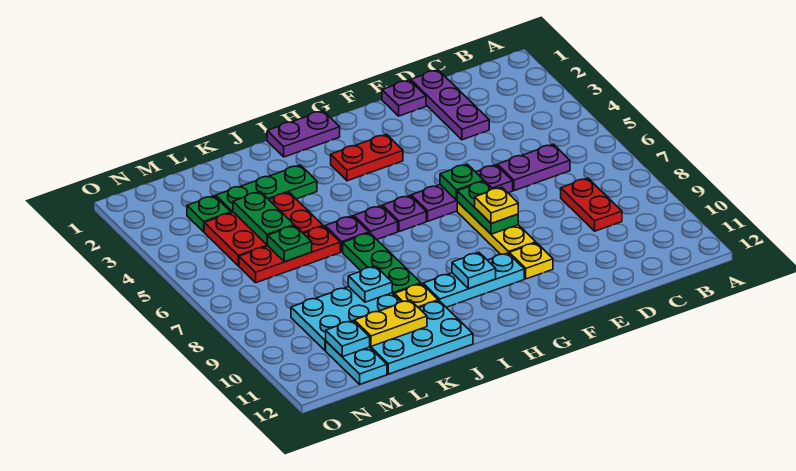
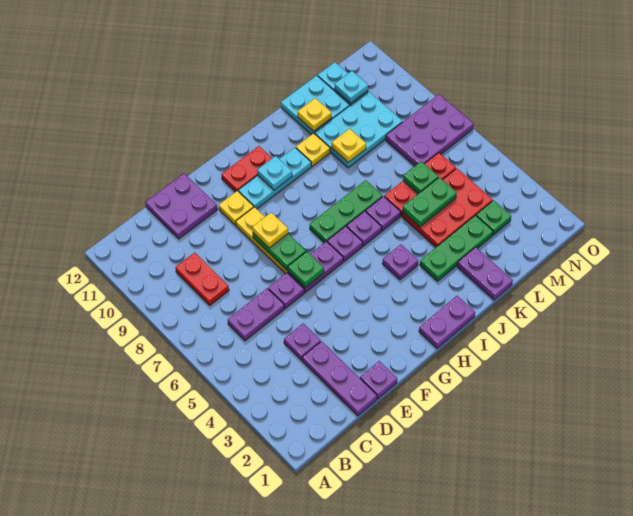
none -> purple 1x1 plate [284,323,321,360]
none -> purple 2x2 plate [145,174,217,239]
red 1x2 plate [331,134,403,181] -> red 1x2 plate moved to [221,146,272,192]
none -> purple 1x1 plate [382,245,418,280]
green 1x3 plate [343,233,421,294] -> green 1x3 plate turned to [310,180,383,243]
cyan 2x3 plate [370,301,473,374] -> cyan 2x2 plate [281,76,350,135]
none -> purple 1x2 plate [457,247,513,300]
cyan 1x1 plate [348,266,392,302] -> yellow 1x1 plate [332,129,366,162]
yellow 1x2 plate [354,300,427,346] -> yellow 1x1 plate [298,98,331,131]
green 1x2 plate [233,192,294,245] -> green 1x2 plate turned to [403,177,457,227]
none -> purple 2x3 plate [386,94,474,166]

